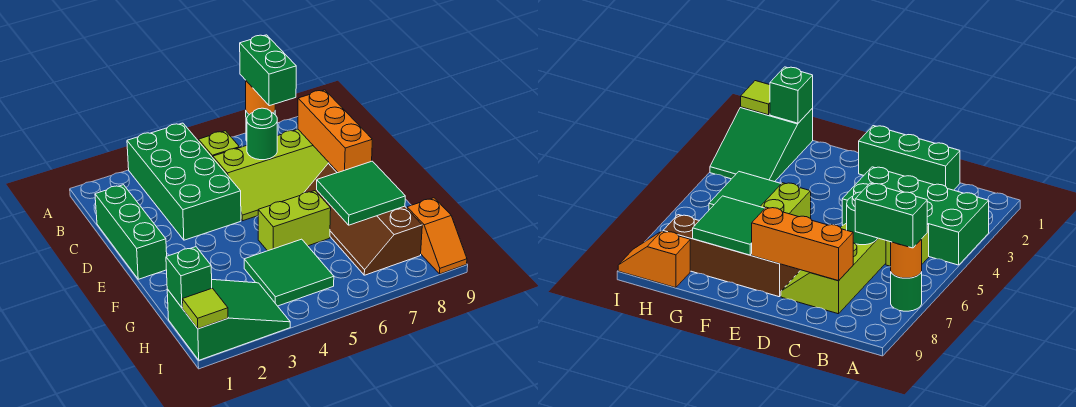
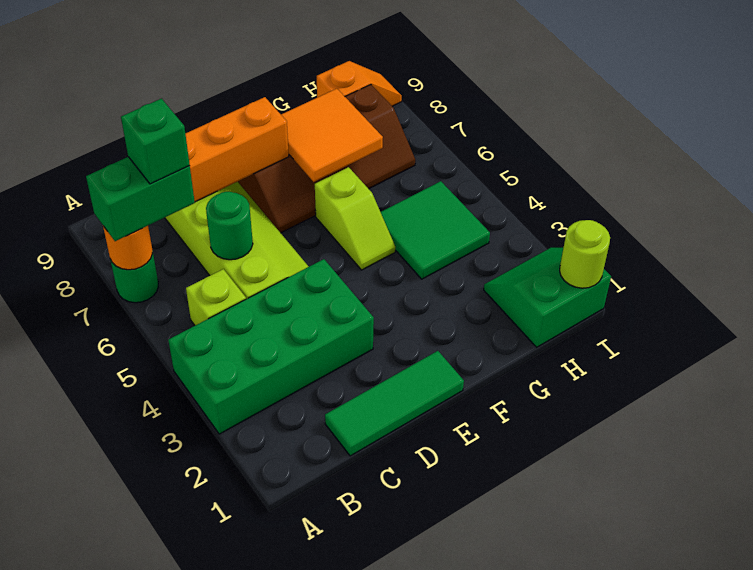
green 1x3 brick [95,185,167,279] -> green 1x3 tile [325,351,464,456]
lime 1x2 brick [258,191,331,251] -> lime 1x2 slope [315,167,395,270]
green 2x2 tile [317,161,405,225] -> orange 2x2 tile [281,89,383,182]
green 2x3 slope [167,280,290,360] -> green 2x2 slope [484,248,611,347]
green 1x1 brick [166,247,212,308] -> green 1x1 brick moved to [121,99,190,184]
lime 1x1 tile [182,288,228,329] -> lime 1x1 round brick [560,220,610,288]

